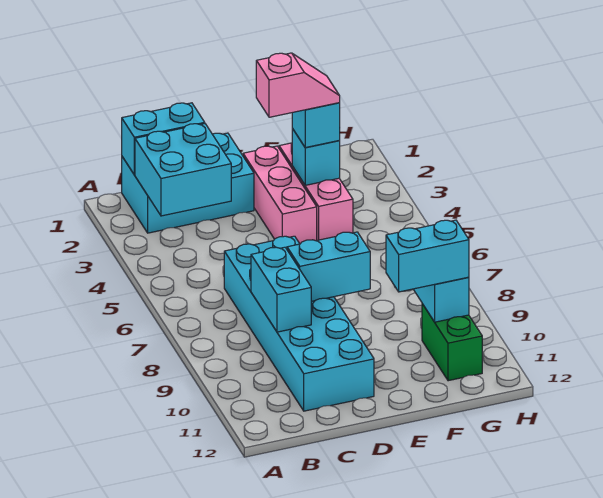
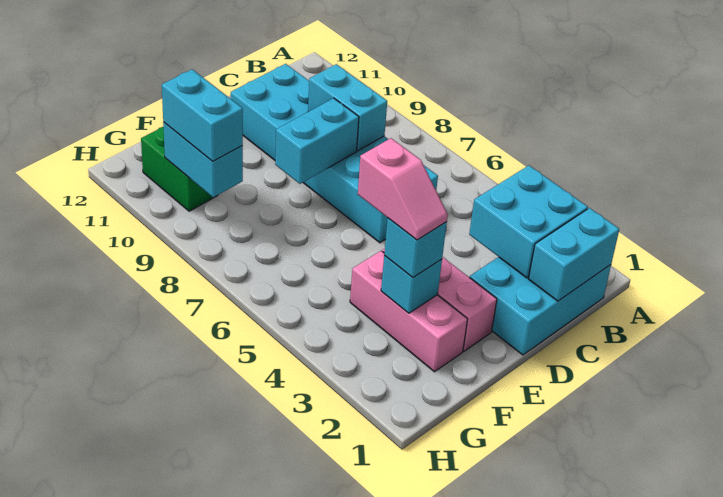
pink 1x2 slope [256,53,340,117] -> pink 1x2 slope turned to [358,138,448,240]
cyan 1x2 brick [386,220,469,292] -> cyan 1x2 brick turned to [162,69,243,161]

